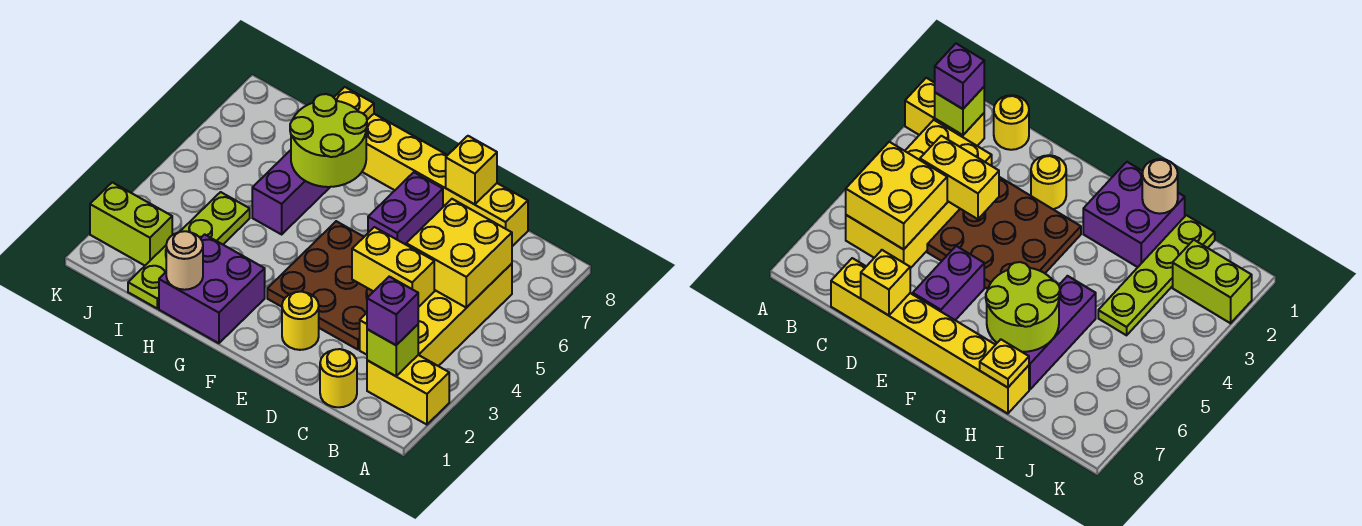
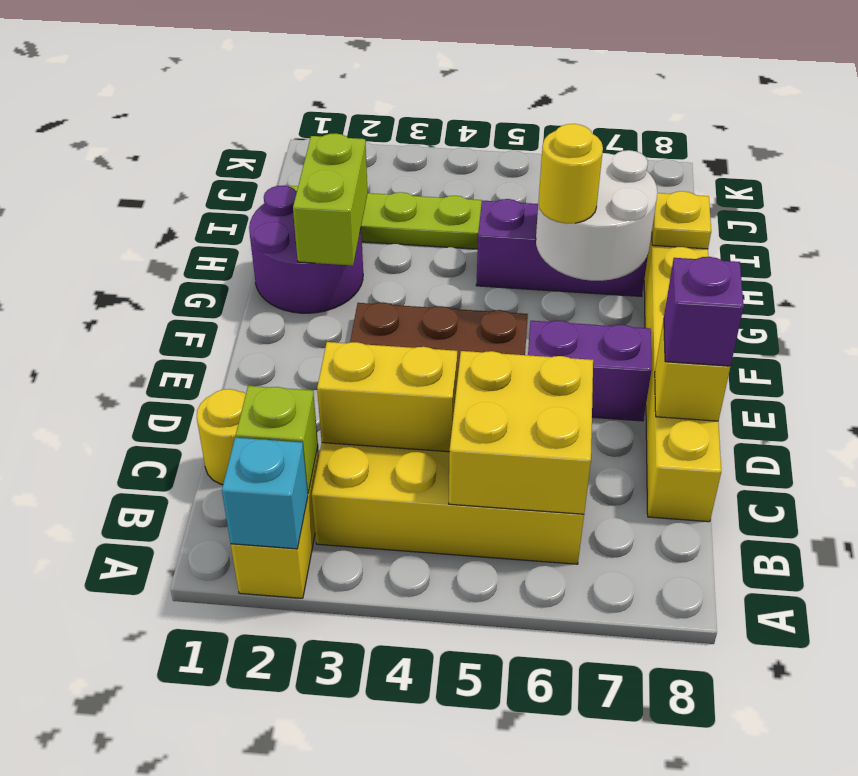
none -> cyan 1x1 brick [222,438,308,549]
purple 1x1 brick [367,277,418,345] -> purple 1x1 brick moved to [664,257,744,366]
yellow 1x2 brick [352,227,434,307] -> yellow 1x2 brick turned to [317,342,457,452]
yellow 1x1 round brick [282,292,319,350] -> yellow 1x1 round brick moved to [538,124,603,224]
purple 2x2 brick [159,234,265,343] -> purple 2x2 round brick [249,186,363,313]
lime 2x2 round brick [290,94,367,187] -> white 2x2 round brick [536,150,657,281]
tan 1x1 round brick [166,231,203,290] -> none
lime 1x2 brick [90,182,172,265] -> lime 1x2 brick moved to [293,133,368,266]

